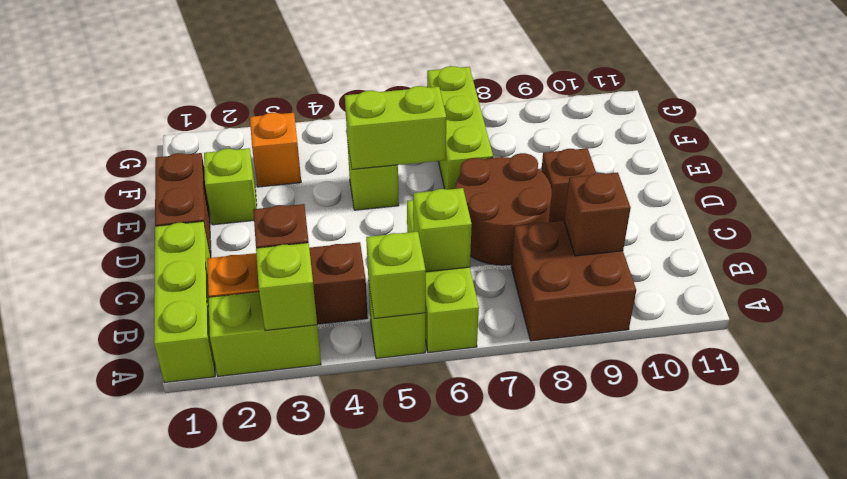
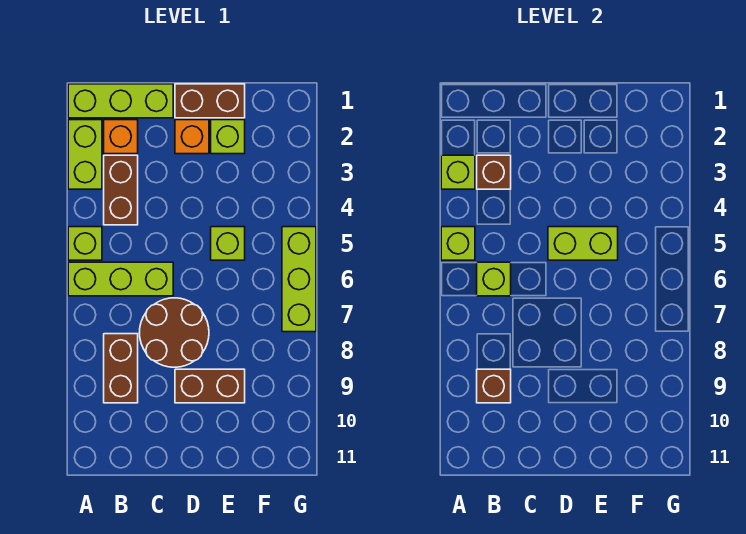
brown 2x2 brick [511,221,636,341] -> brown 1x2 brick [104,334,138,403]
brown 1x1 brick [541,148,596,223] -> brown 1x2 brick [175,369,245,403]
lime 1x2 brick [345,86,446,169] -> lime 1x2 brick turned to [548,227,618,260]
lime 1x3 brick [427,66,493,190] -> lime 1x3 brick turned to [282,227,316,332]
orange 1x1 brick [250,113,301,187] -> orange 1x1 brick moved to [175,120,209,154]

